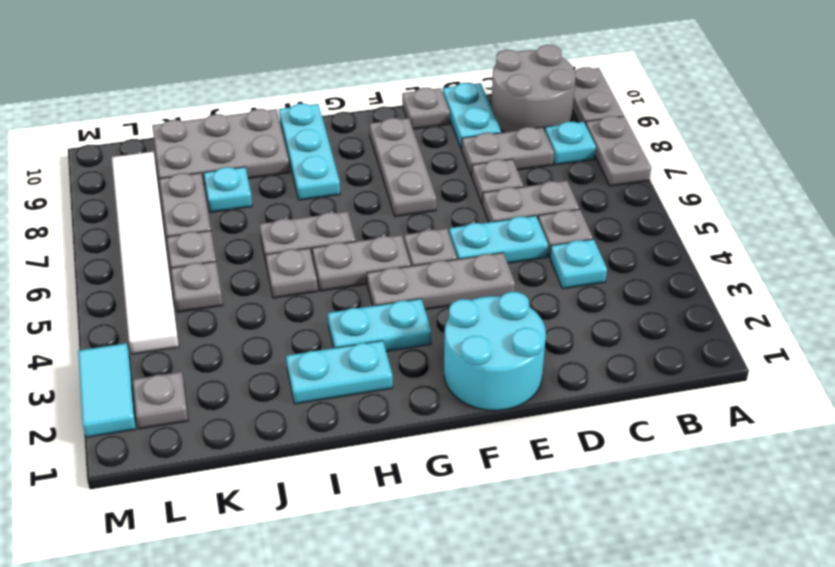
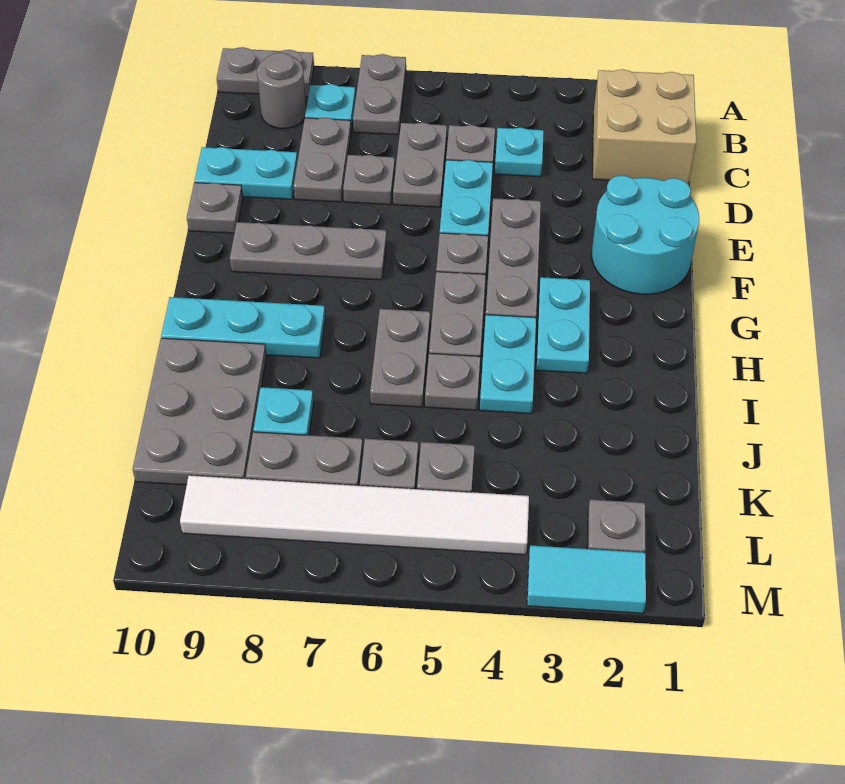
grey 1x2 plate [585,116,651,186] -> grey 1x2 plate turned to [353,54,406,135]
none -> tan 2x2 brick [593,69,696,184]
grey 2x2 round brick [491,45,576,132] -> grey 1x1 round brick [257,53,306,129]
cyan 1x2 plate [286,341,393,404] -> cyan 1x2 plate moved to [480,315,536,414]

